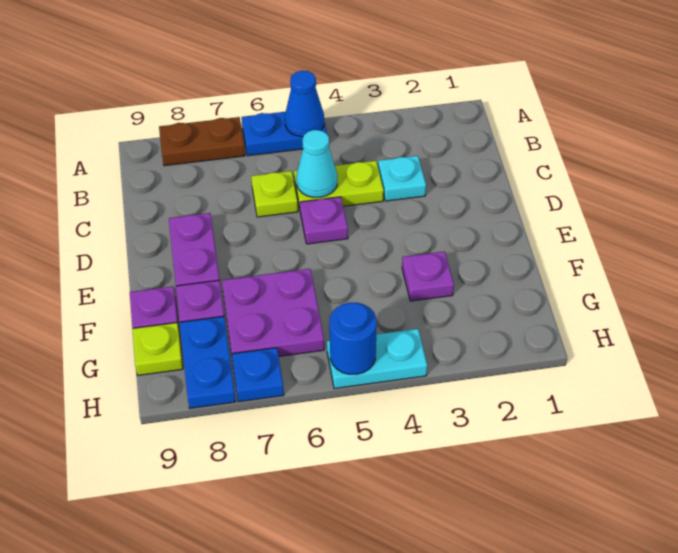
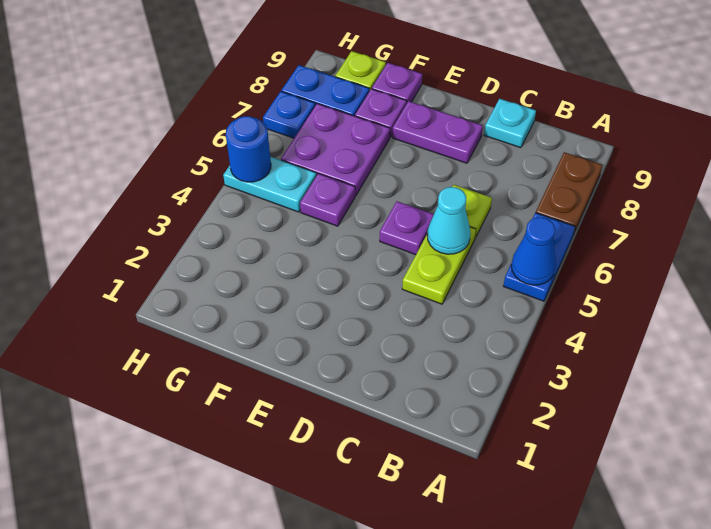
cyan 1x1 plate [378,156,426,201] -> cyan 1x1 plate moved to [484,99,536,148]
purple 1x1 plate [402,251,454,301] -> purple 1x1 plate moved to [300,174,355,226]
cyan 1x2 plate [327,329,427,389] -> cyan 1x2 plate turned to [223,157,316,212]

